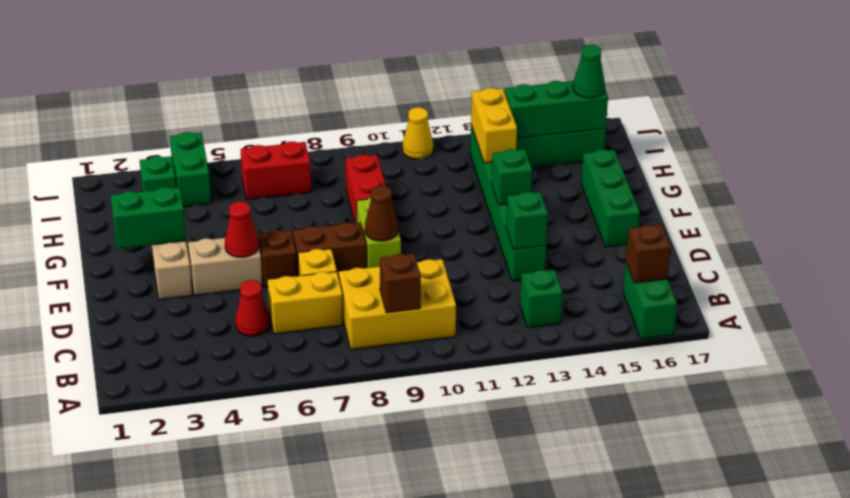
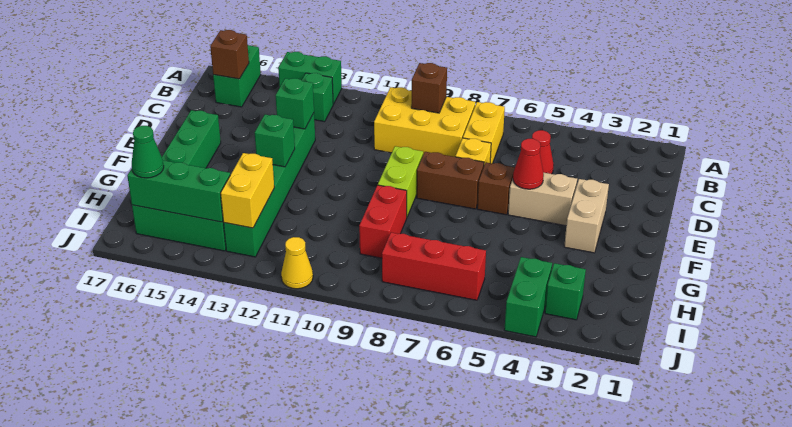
yellow 1x2 brick [268,272,343,334] -> yellow 1x2 brick turned to [463,102,505,163]
brown 1x1 cone [365,186,398,241] -> none
green 1x2 brick [111,187,186,249] -> green 1x2 brick moved to [278,52,342,104]
red 1x2 brick [241,141,311,200] -> red 1x3 brick [382,232,486,300]

